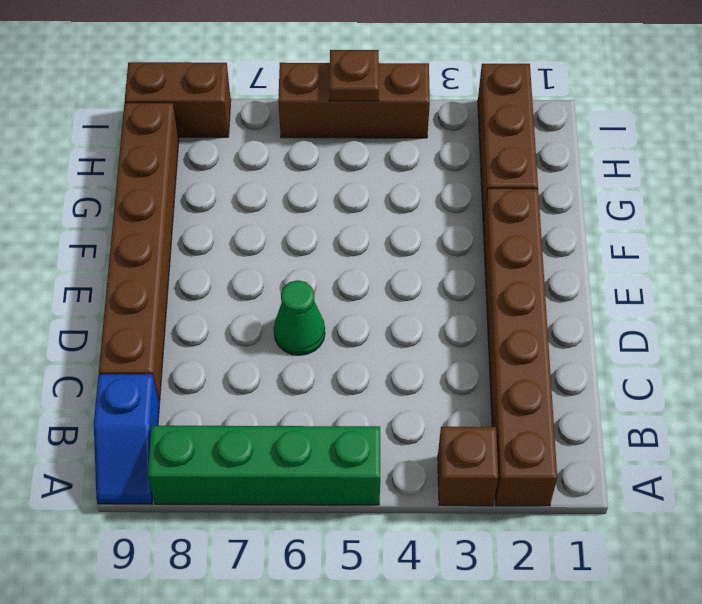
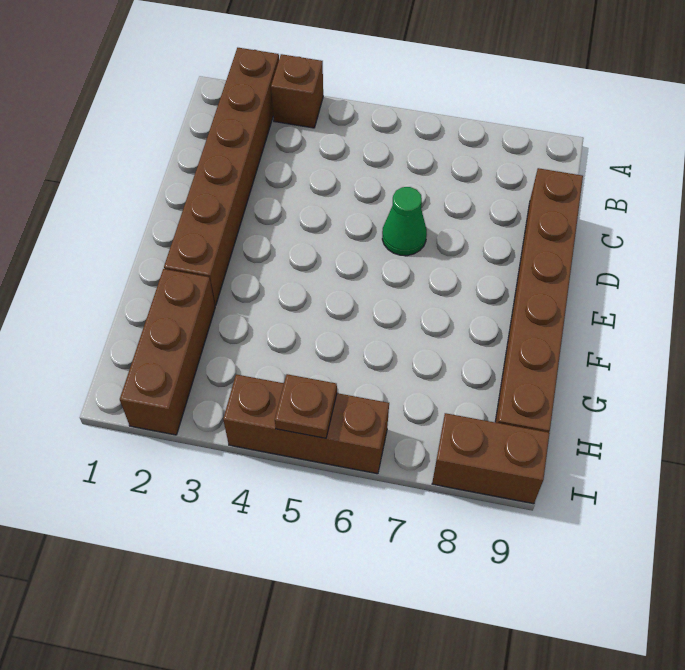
green 1x4 brick [148,426,380,505] -> none
blue 1x2 slope [94,374,159,504] -> none

